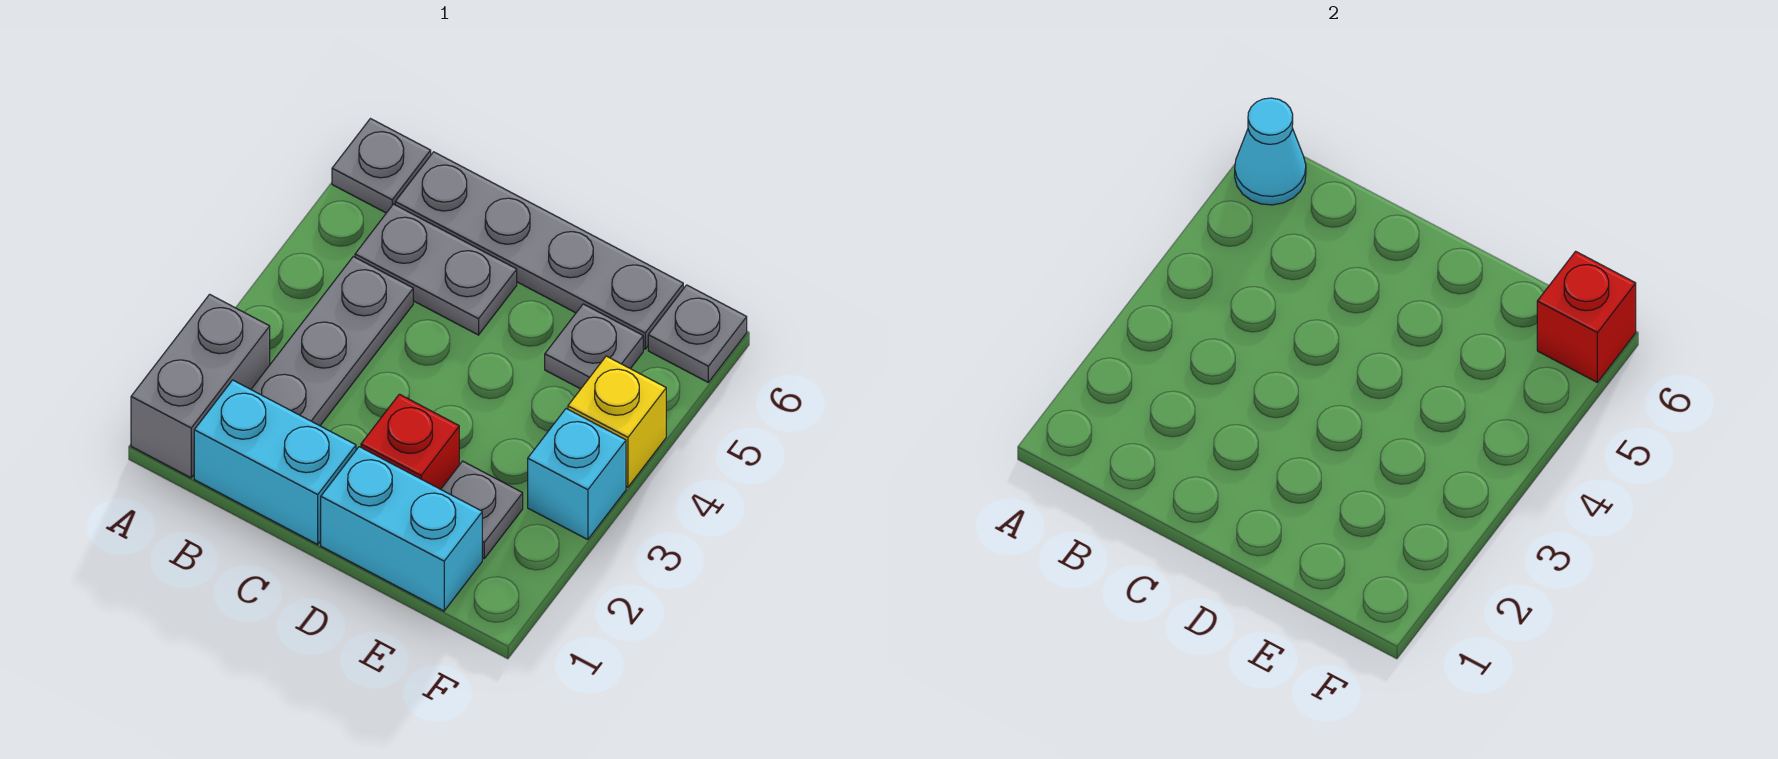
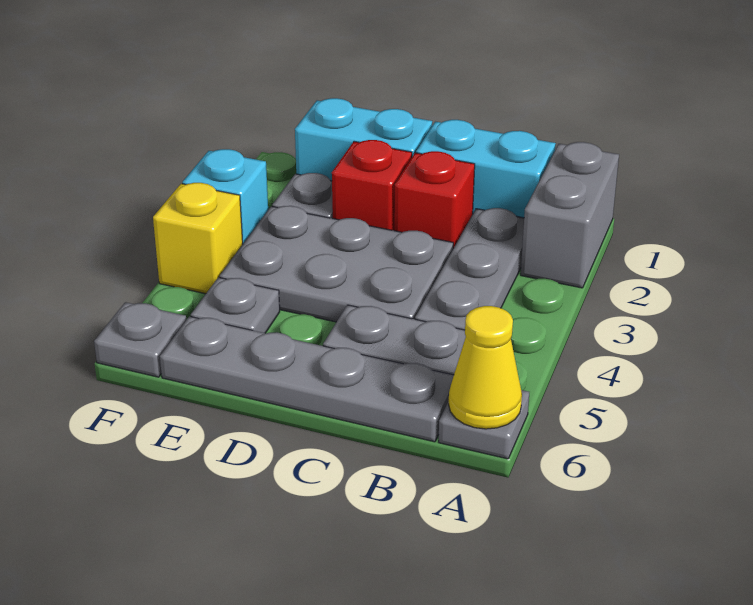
cyan 1x1 cone [1235,98,1306,205] -> yellow 1x1 cone [449,306,522,429]
none -> grey 2x3 plate [220,206,453,322]
red 1x1 brick [1537,251,1636,382] -> red 1x1 brick moved to [394,151,475,248]

